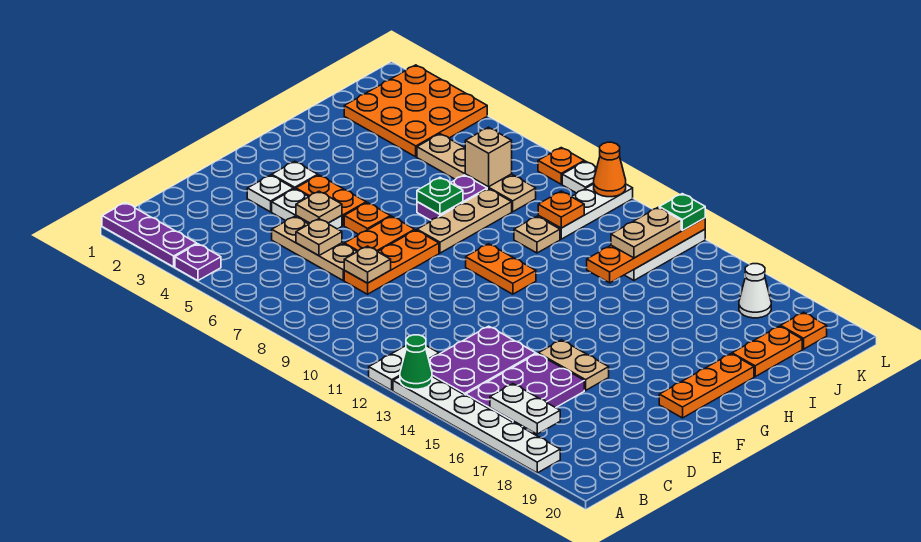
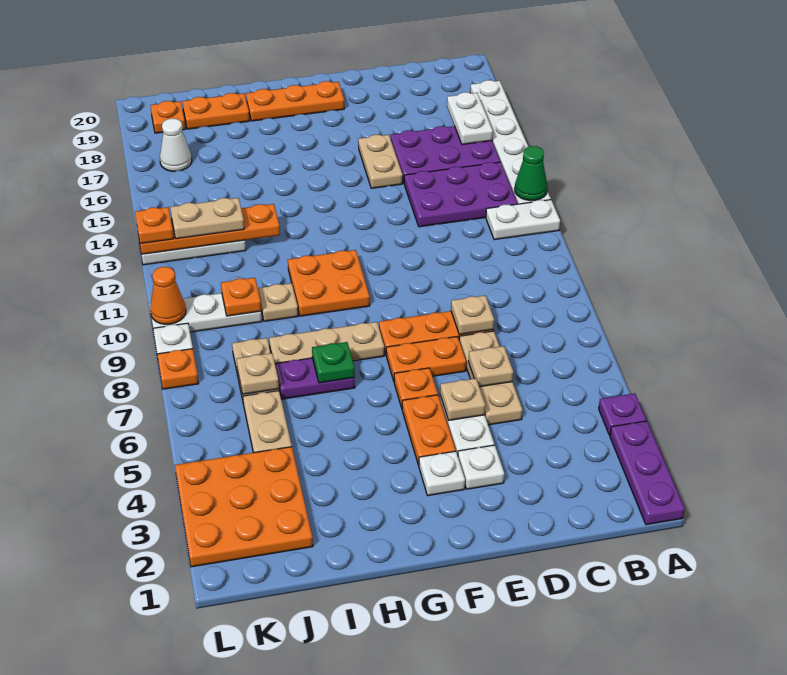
orange 1x2 plate [466,244,536,294] -> orange 2x2 plate [288,250,370,316]
tan 1x1 brick [465,127,512,187] -> tan 1x1 plate [237,353,279,394]
green 1x1 plate [659,194,705,230] -> orange 1x1 plate [135,207,174,244]

